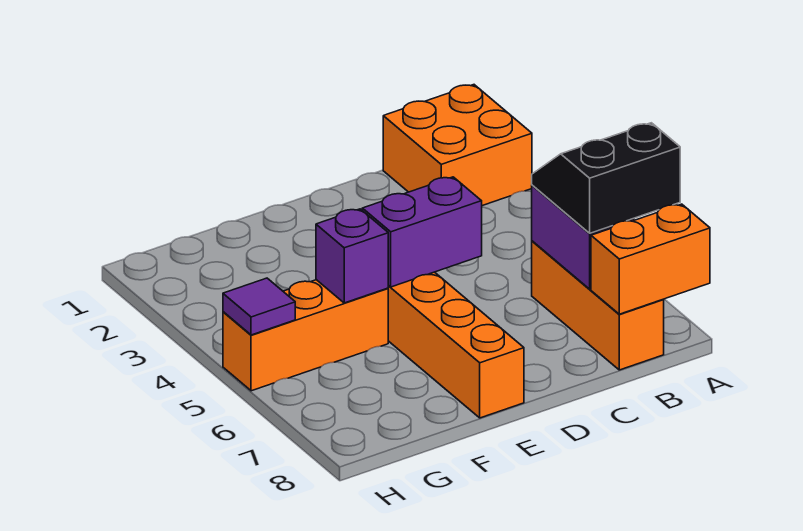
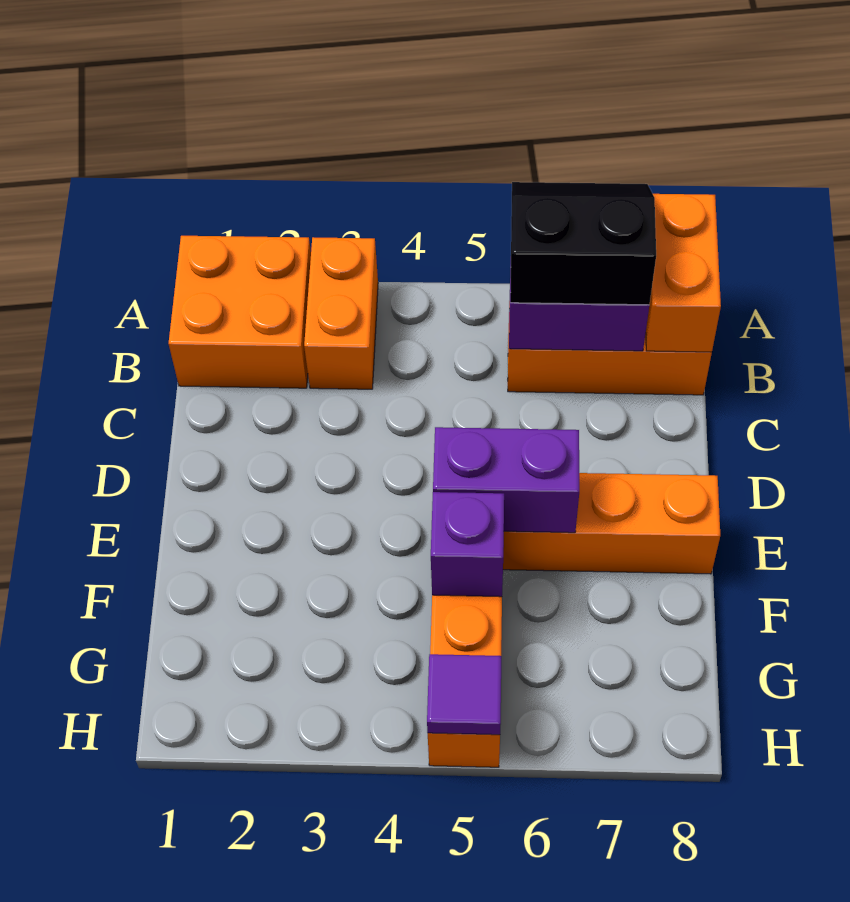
none -> orange 1x2 brick [304,237,378,389]
black 2x2 slope [532,123,680,233] -> black 2x2 slope turned to [510,182,656,305]
purple 1x2 brick [362,177,482,287] -> purple 1x2 brick turned to [433,427,579,533]

